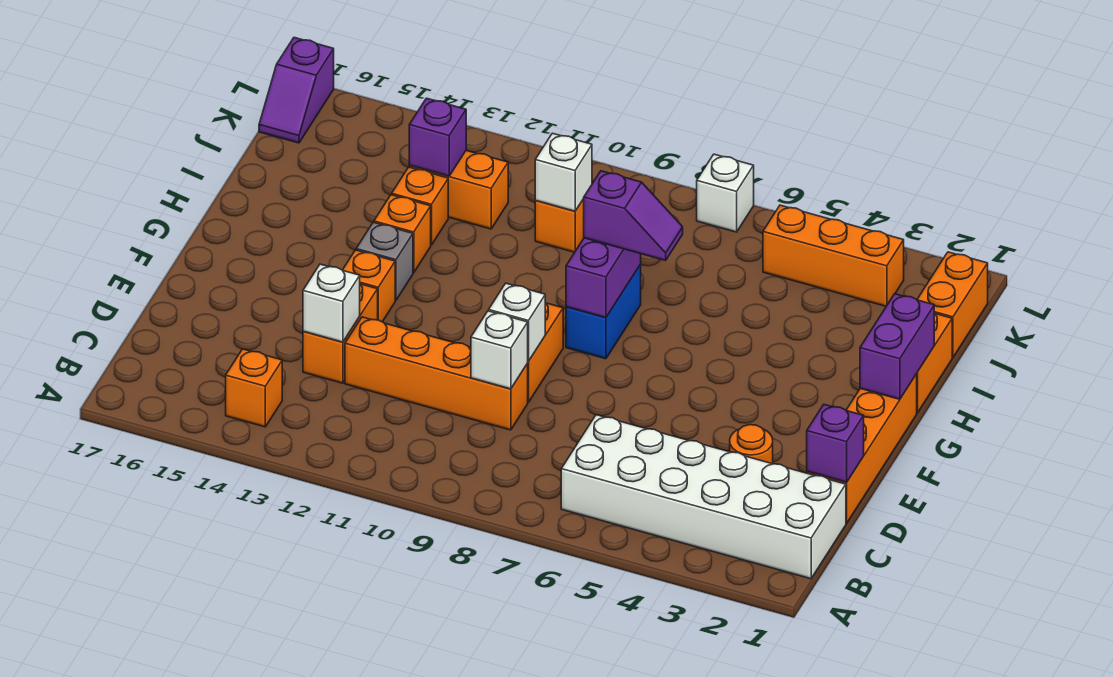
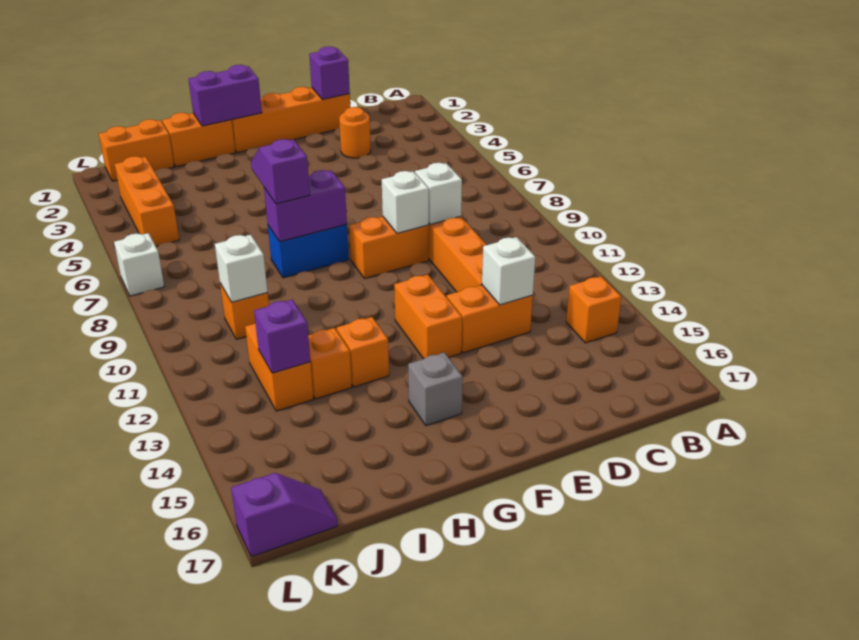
white 2x6 brick [561,415,846,579] -> none
orange 1x1 brick [343,250,395,322] -> orange 1x2 brick [394,275,462,359]
grey 1x1 brick [356,222,413,300] -> grey 1x1 brick moved to [408,353,463,426]

